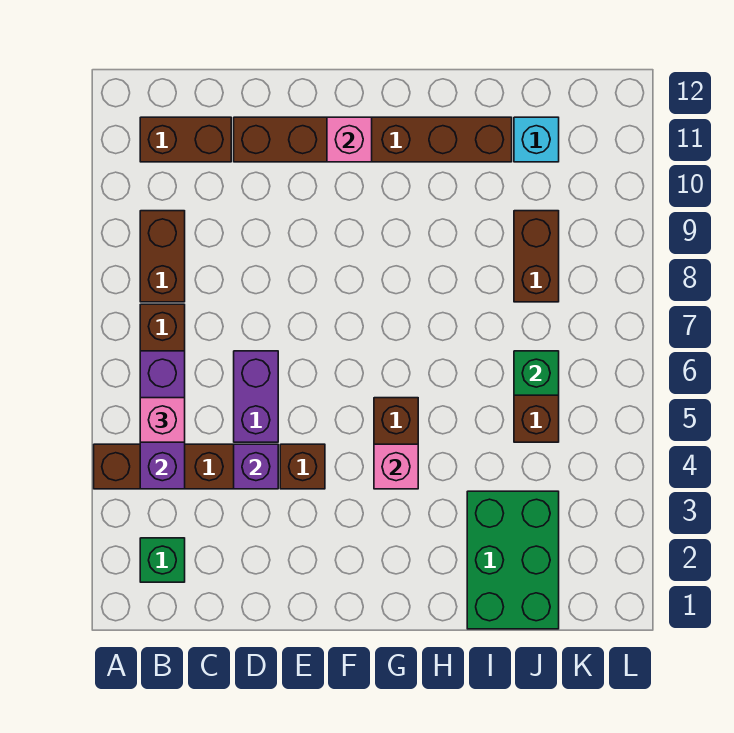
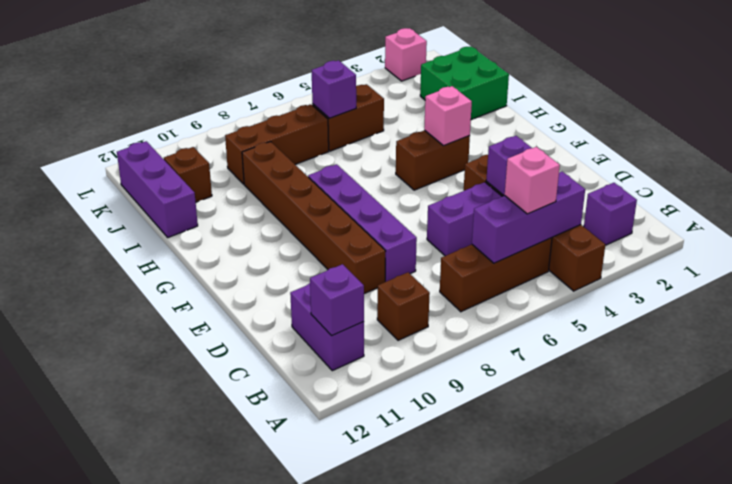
green 1x1 brick [140,538,185,582] -> purple 1x1 brick [584,183,637,245]
brown 1x2 brick [140,211,185,302] -> brown 1x1 brick [377,272,430,340]
brown 1x2 brick [140,117,231,162] -> purple 1x2 brick [290,283,364,371]
none -> purple 1x1 brick [310,264,364,336]
none -> purple 1x4 brick [308,164,417,282]
brown 1x6 brick [234,117,512,162] -> brown 1x6 brick moved to [242,142,386,294]
pink 1x1 brick [327,117,372,162] -> pink 1x1 brick moved to [385,28,427,81]
green 2x3 brick [467,491,559,629] -> green 2x2 brick [420,46,509,120]
none -> purple 1x3 brick [117,141,198,238]
green 1x1 brick [514,351,559,395] -> purple 1x1 brick [312,60,356,118]
brown 1x2 brick [514,211,559,302] -> brown 1x3 brick [225,104,329,184]
cyan 1x1 brick [514,117,559,162] -> brown 1x1 brick [164,147,212,202]

